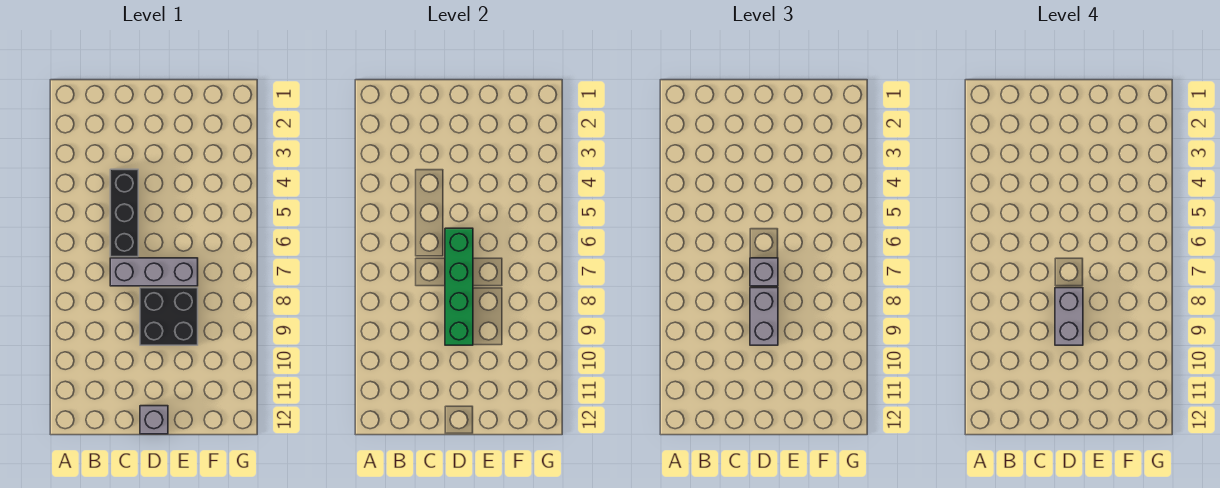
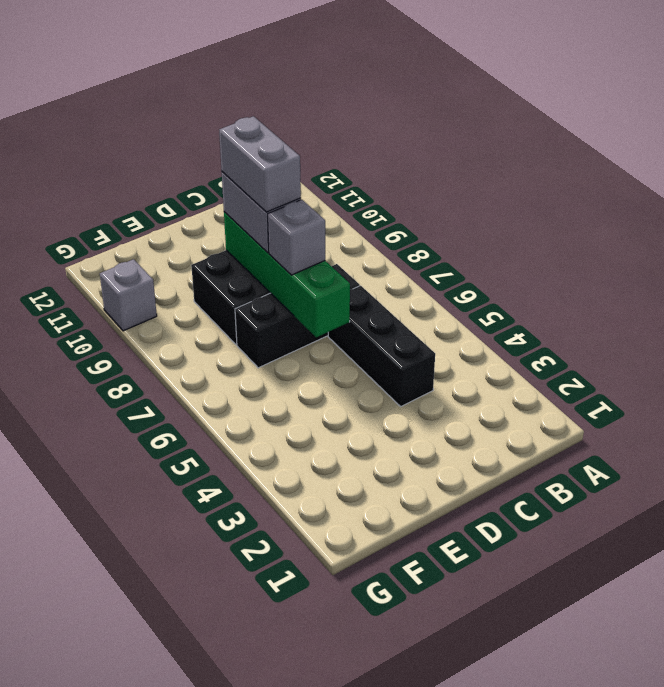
grey 1x3 brick [110,258,198,286] -> black 1x3 brick [235,264,360,368]
grey 1x1 brick [140,406,168,434] -> grey 1x1 brick moved to [100,259,157,331]

